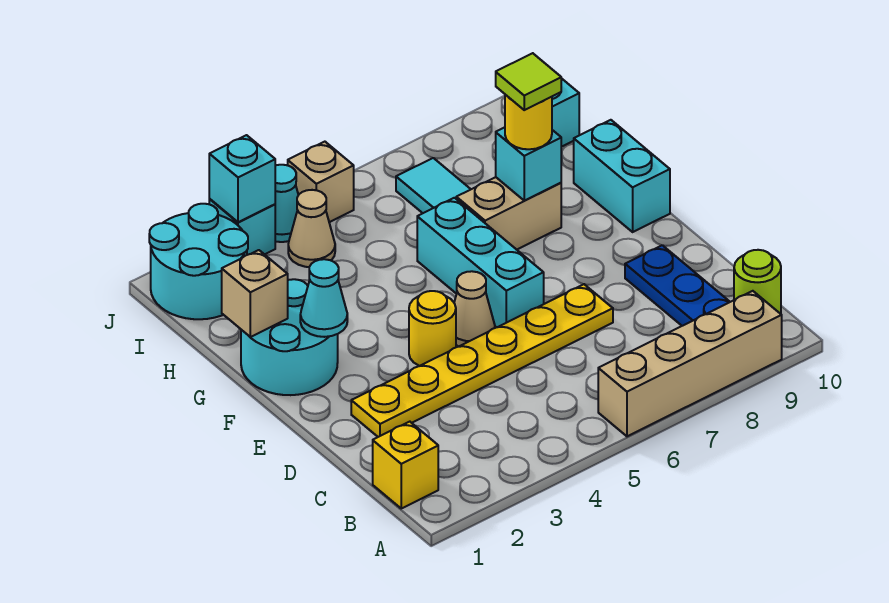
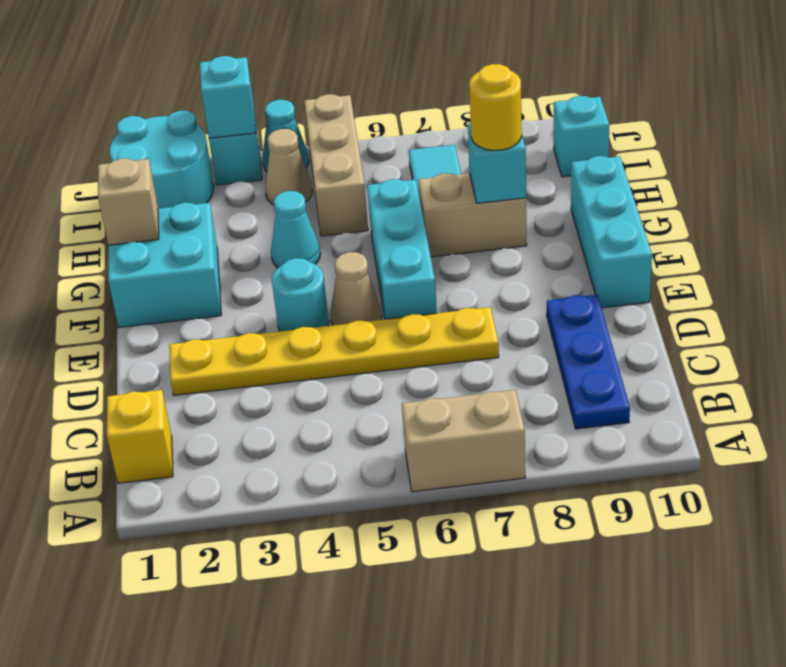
tan 1x4 brick [598,291,782,436] -> tan 1x2 brick [402,390,525,492]
lime 1x1 round brick [734,250,781,314] -> none
yellow 1x1 round brick [409,291,456,366] -> cyan 1x1 round brick [272,258,329,332]
cyan 2x2 round brick [241,279,338,395] -> cyan 2x2 brick [108,203,221,327]
cyan 1x1 cone [300,259,347,337] -> cyan 1x1 cone moved to [271,191,320,268]
cyan 1x2 brick [574,120,670,232] -> cyan 1x3 brick [571,156,652,308]
lime 1x1 tile [496,53,561,110] -> none
tan 1x1 brick [288,142,354,222] -> tan 1x3 brick [305,94,368,236]

